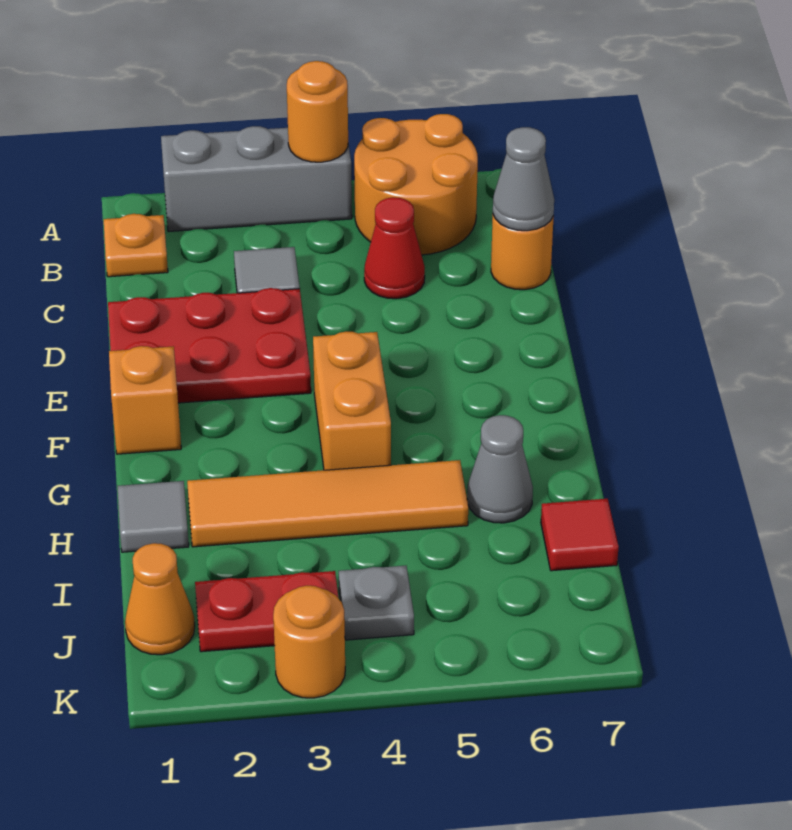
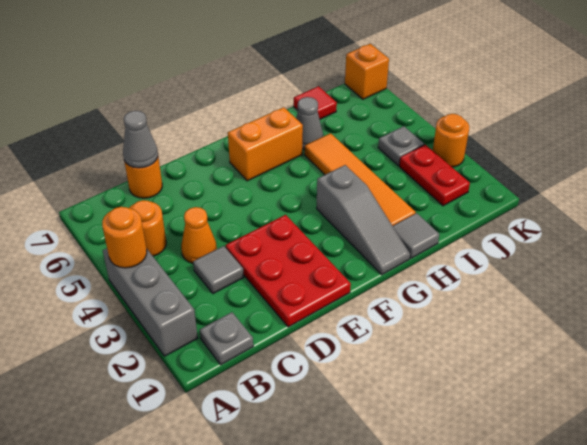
orange 2x2 round brick [354,114,478,255] -> orange 1x1 round brick [129,200,166,256]
orange 1x1 plate [104,214,168,277] -> grey 1x1 plate [200,312,253,365]
red 1x1 cone [364,197,425,299] -> none
orange 1x1 brick [109,346,181,454] -> orange 1x1 brick moved to [345,44,389,99]
orange 1x2 brick [313,332,391,470] -> orange 1x2 brick moved to [228,107,303,181]
none -> grey 1x3 slope [316,165,410,275]
orange 1x1 cone [125,543,195,655] -> orange 1x1 cone moved to [181,207,217,264]

